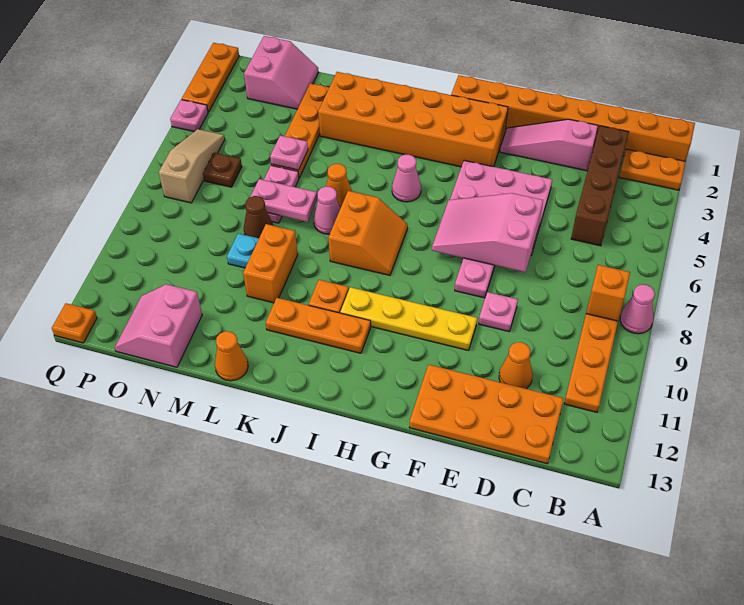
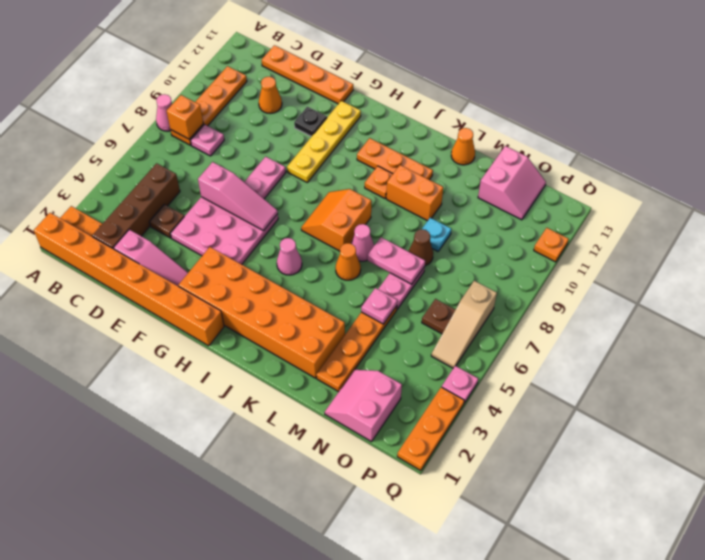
orange 2x4 plate [409,365,564,464] -> orange 1x4 plate [262,45,353,104]
none -> brown 1x1 plate [150,204,184,238]
pink 2x3 slope [432,193,543,272] -> pink 1x3 slope [198,162,278,231]
pink 1x1 plate [479,292,518,332] -> pink 1x1 plate moved to [191,124,224,156]
yellow 1x4 plate [340,287,477,351] -> yellow 1x4 plate turned to [287,101,361,182]
none -> black 1x1 plate [294,107,327,137]
orange 1x2 brick [243,224,298,303] -> orange 1x2 brick turned to [386,165,443,221]
orange 1x1 plate [52,303,97,343] -> orange 1x1 plate moved to [534,228,569,262]

